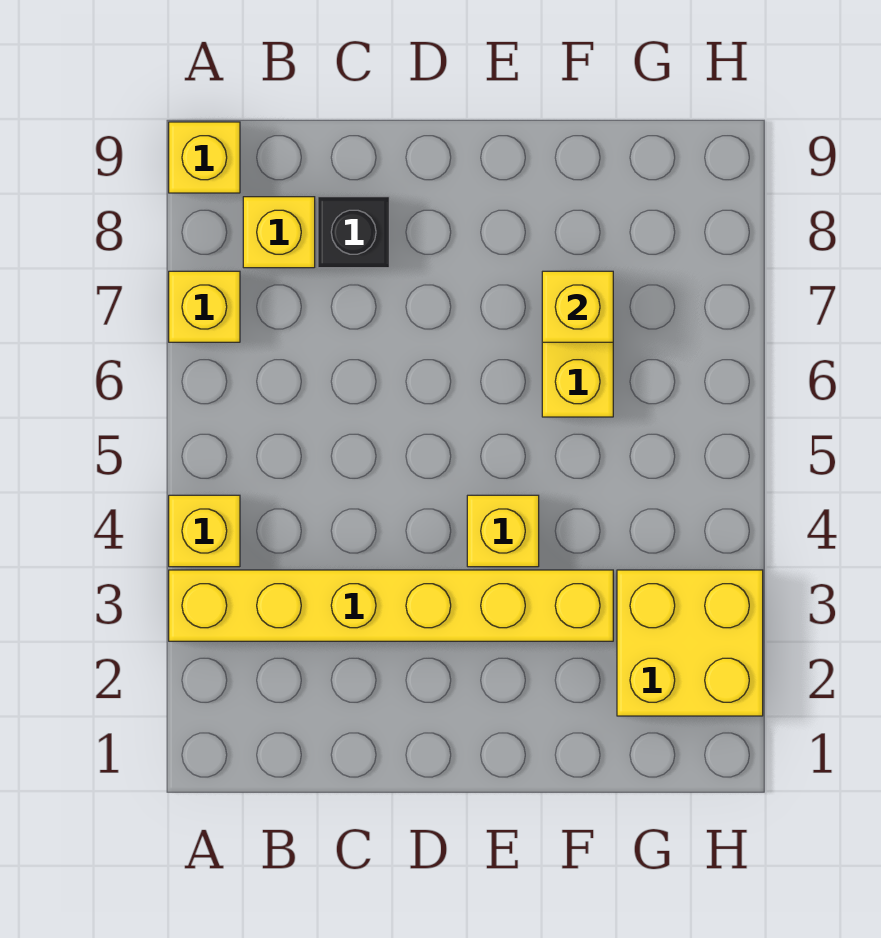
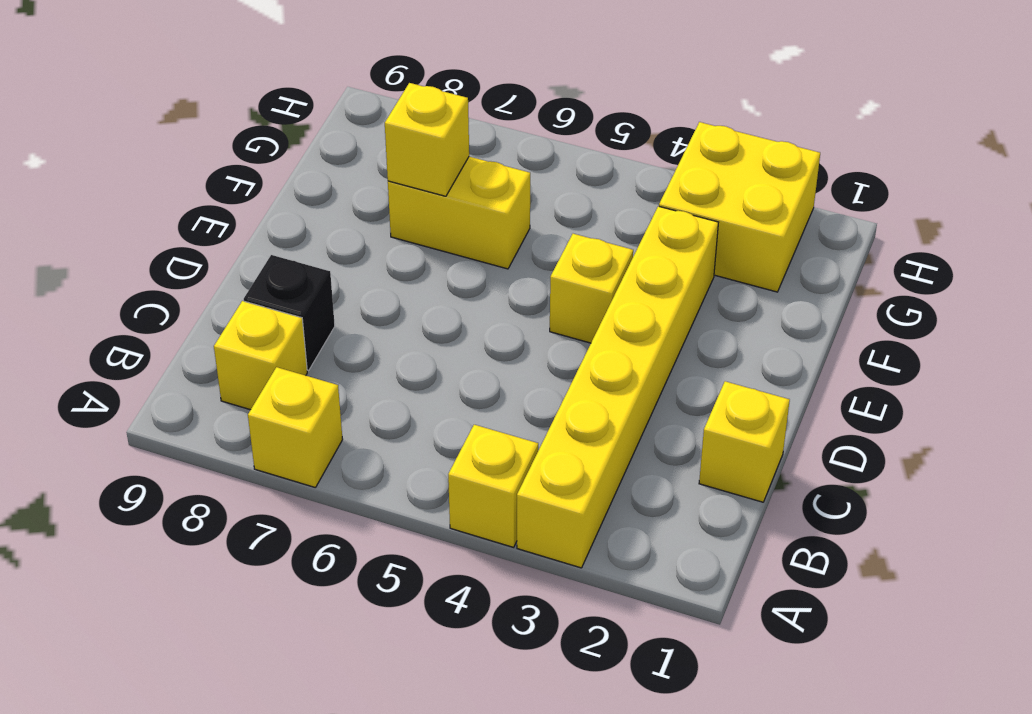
yellow 1x1 brick [169,122,240,193] -> yellow 1x1 brick moved to [699,381,790,502]

